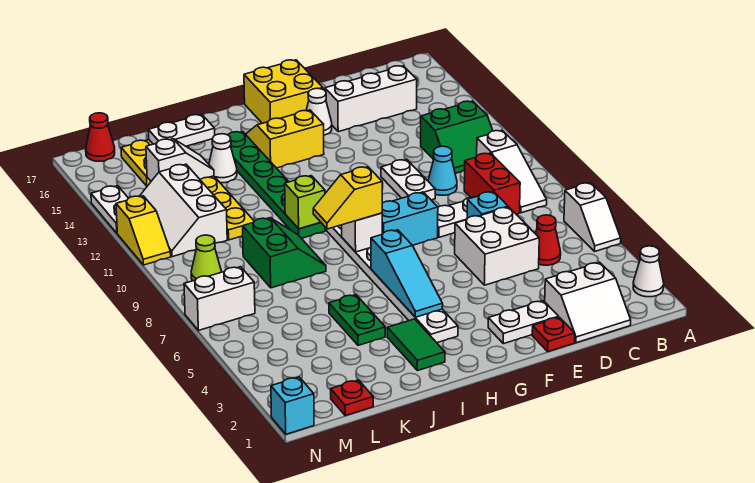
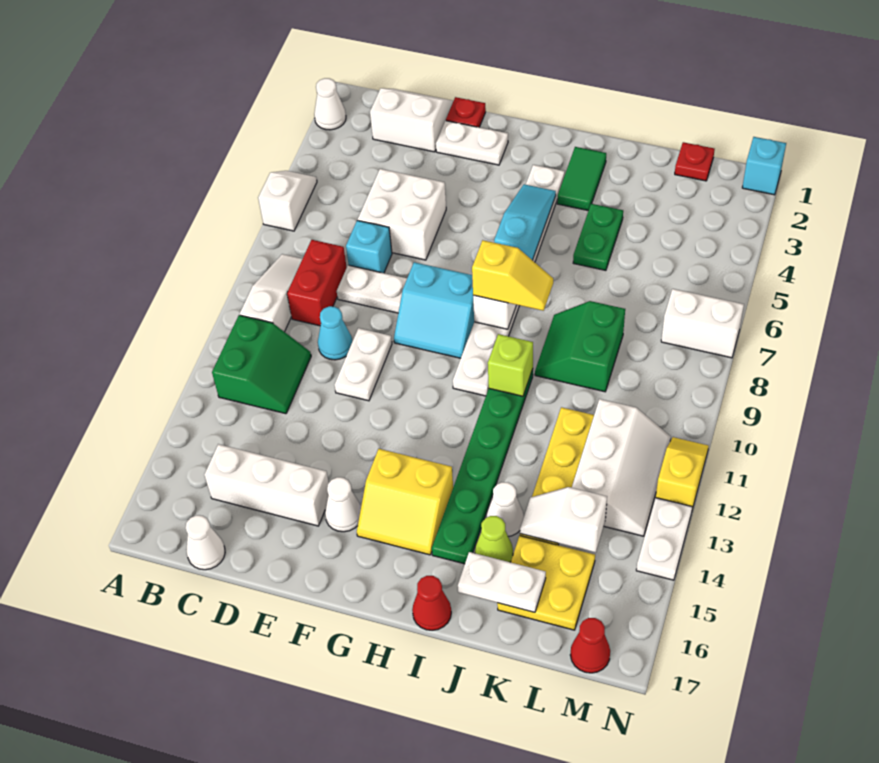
green 2x2 slope [421,101,493,173] -> green 2x2 slope turned to [212,315,311,414]
red 1x1 cone [535,215,561,265] -> red 1x1 cone moved to [412,576,451,630]
none -> white 1x1 cone [185,515,225,570]
yellow 2x2 brick [244,60,323,123] -> none
lime 1x1 cone [191,235,221,281] -> lime 1x1 cone moved to [475,516,513,562]

